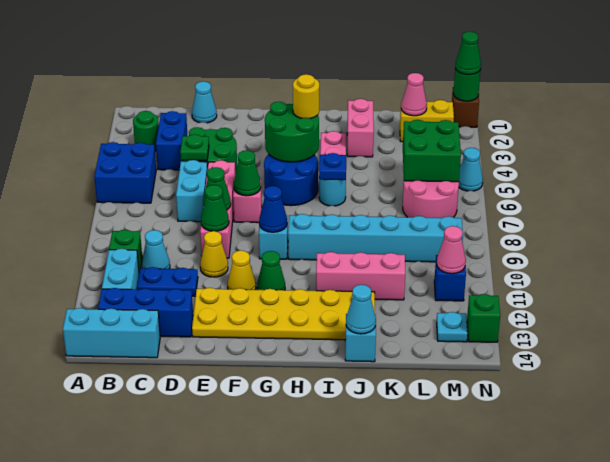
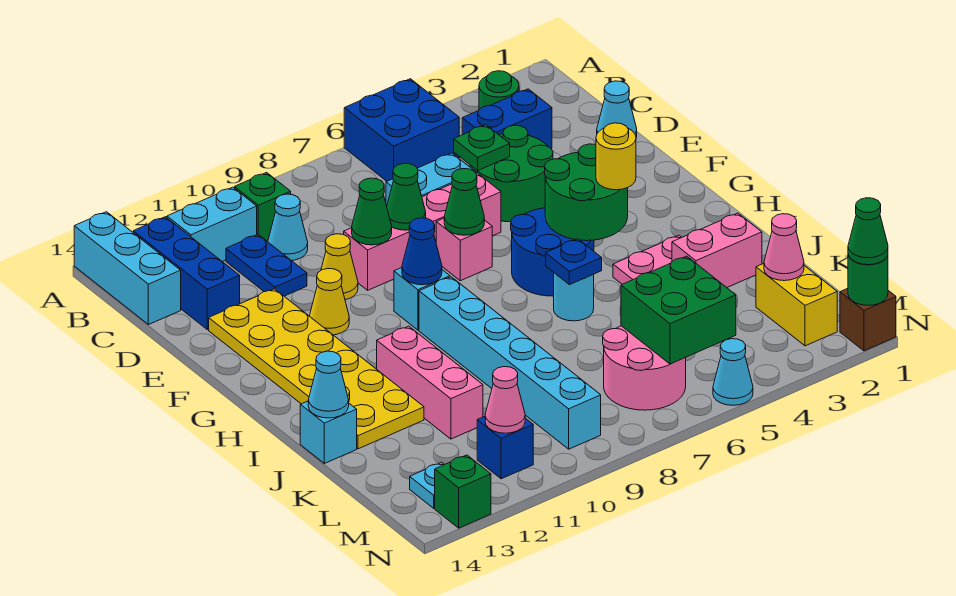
green 1x1 cone [257,251,285,290] -> none

